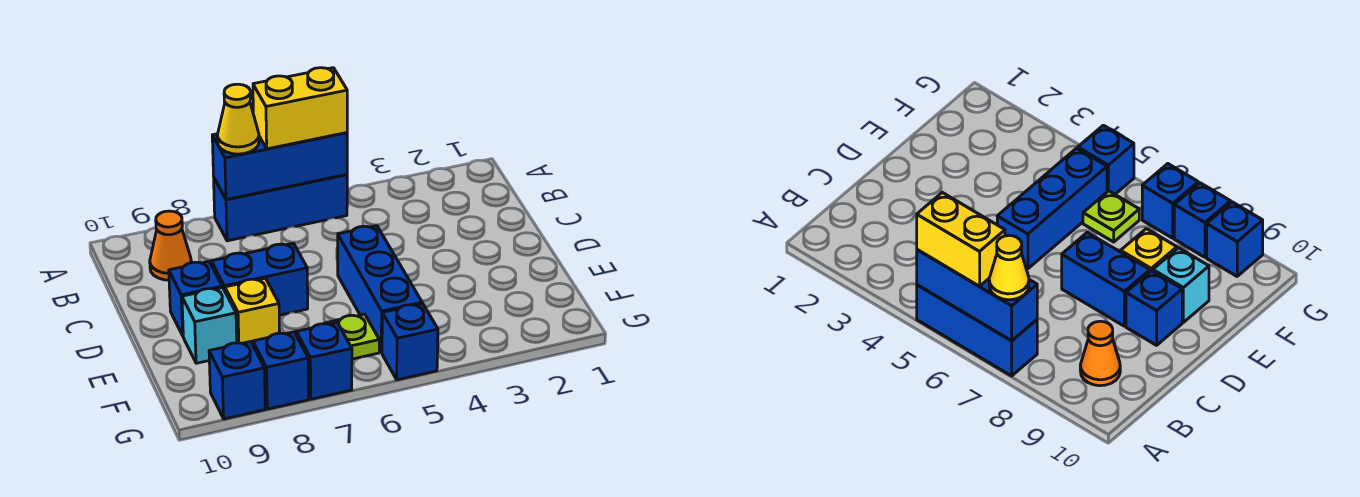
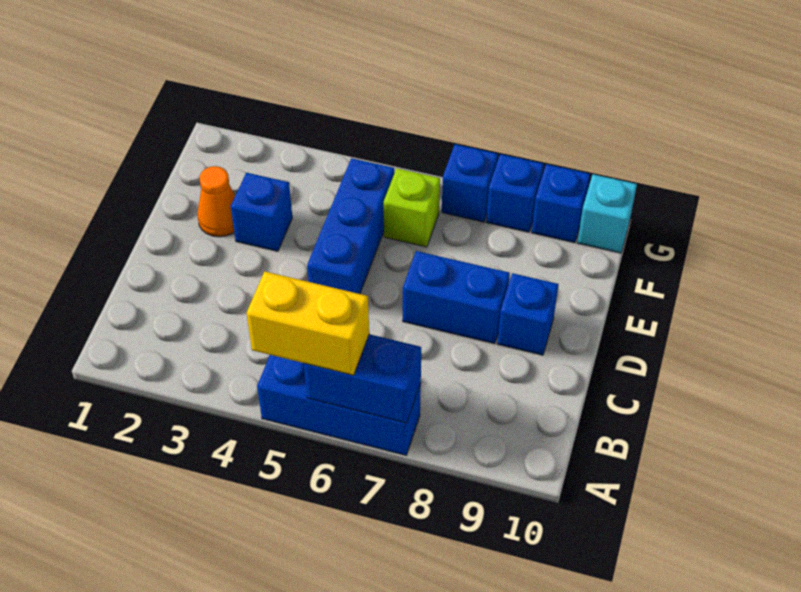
blue 1x3 brick [212,133,347,200] -> blue 1x2 brick [304,334,421,423]
yellow 1x1 cone [217,84,259,154] -> none
orange 1x1 cone [150,211,191,280] -> orange 1x1 cone moved to [197,166,235,237]
yellow 1x1 brick [225,278,280,345] -> none
cyan 1x1 brick [182,287,237,363] -> cyan 1x1 brick moved to [577,174,637,253]
lime 1x1 plate [325,314,379,359] -> lime 1x1 brick [384,169,440,247]
blue 1x1 brick [382,304,438,380] -> blue 1x1 brick moved to [231,173,292,251]

